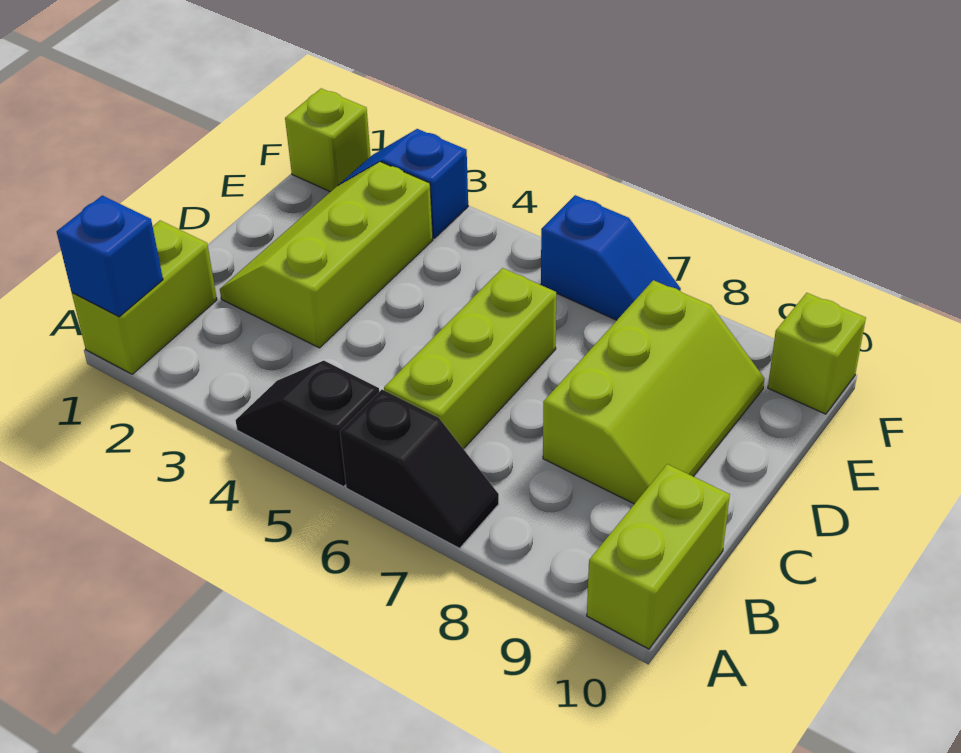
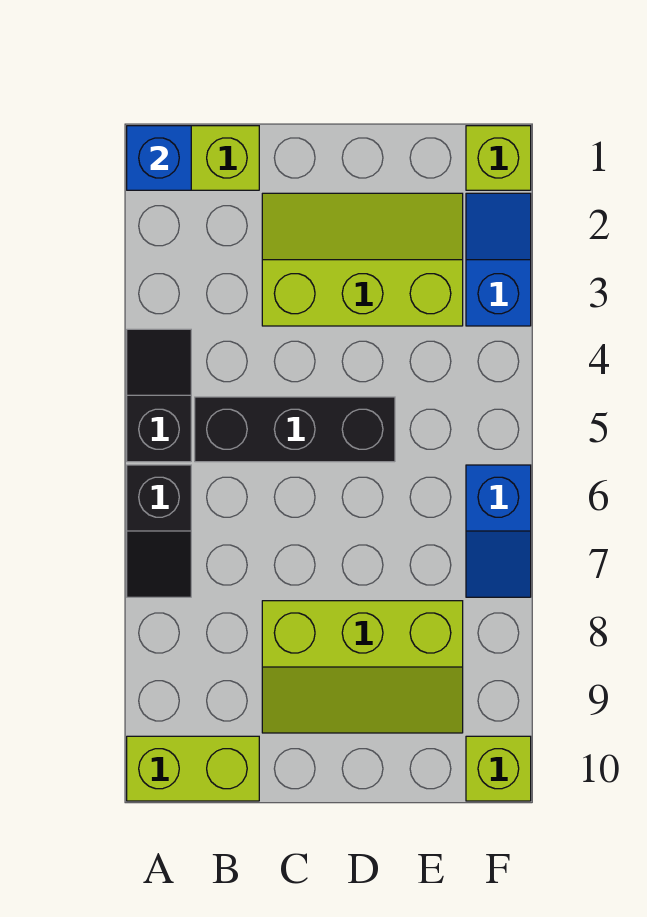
none -> black 1x3 brick [195,397,395,462]
lime 1x3 brick [384,268,556,449] -> none

